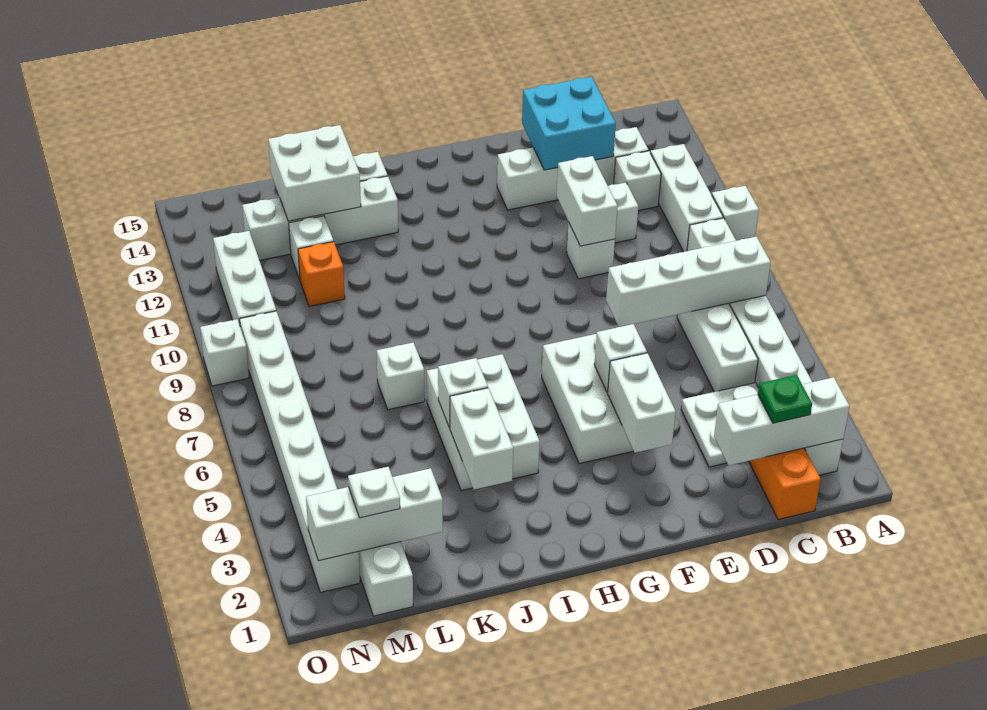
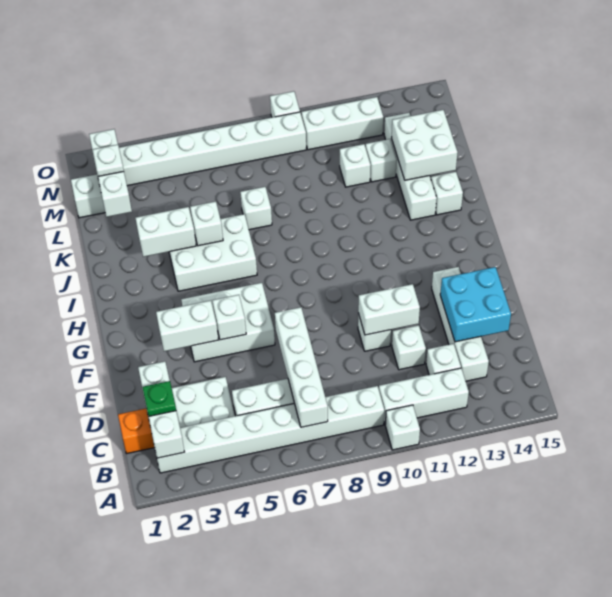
orange 1x1 brick [298,242,345,306] -> white 1x1 brick [340,144,371,187]

